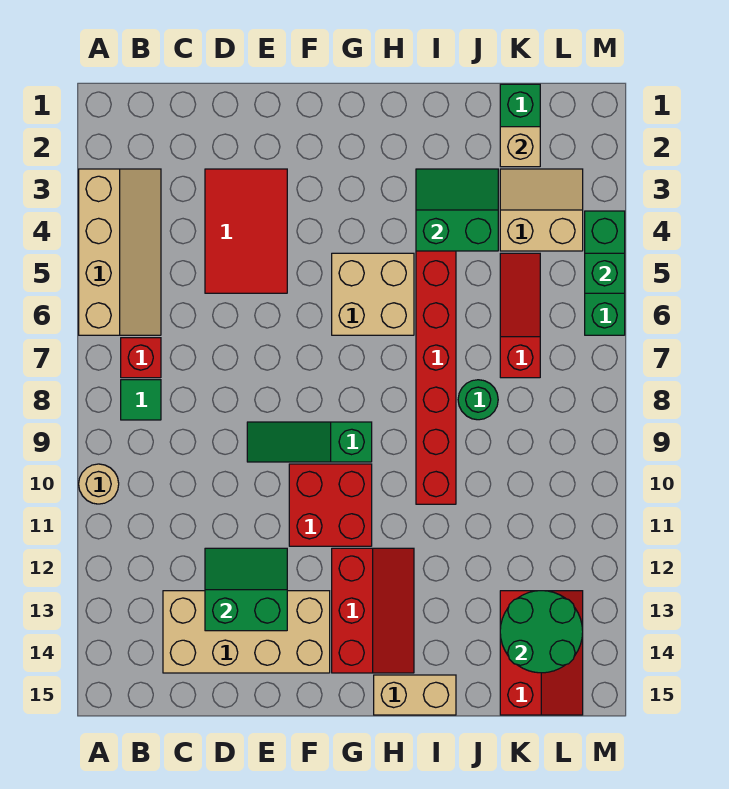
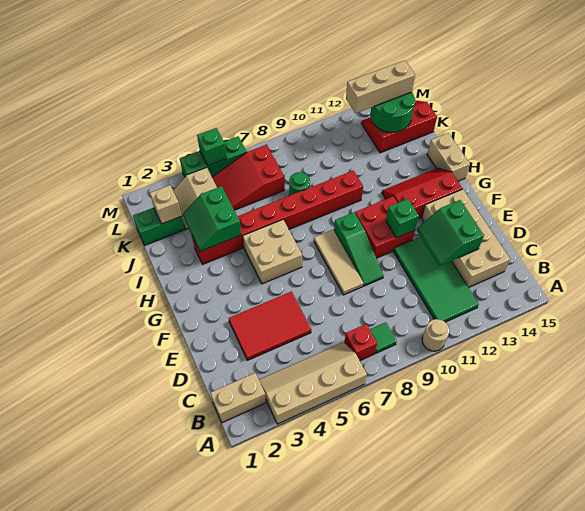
none -> tan 1x2 brick [210,373,266,423]
none -> green 2x4 tile [394,237,479,322]
none -> tan 1x3 tile [314,230,363,295]
none -> green 1x1 brick [386,199,419,238]
red 1x3 slope [500,253,540,378] -> red 2x3 slope [212,145,285,210]
none -> tan 1x3 brick [346,60,415,113]

